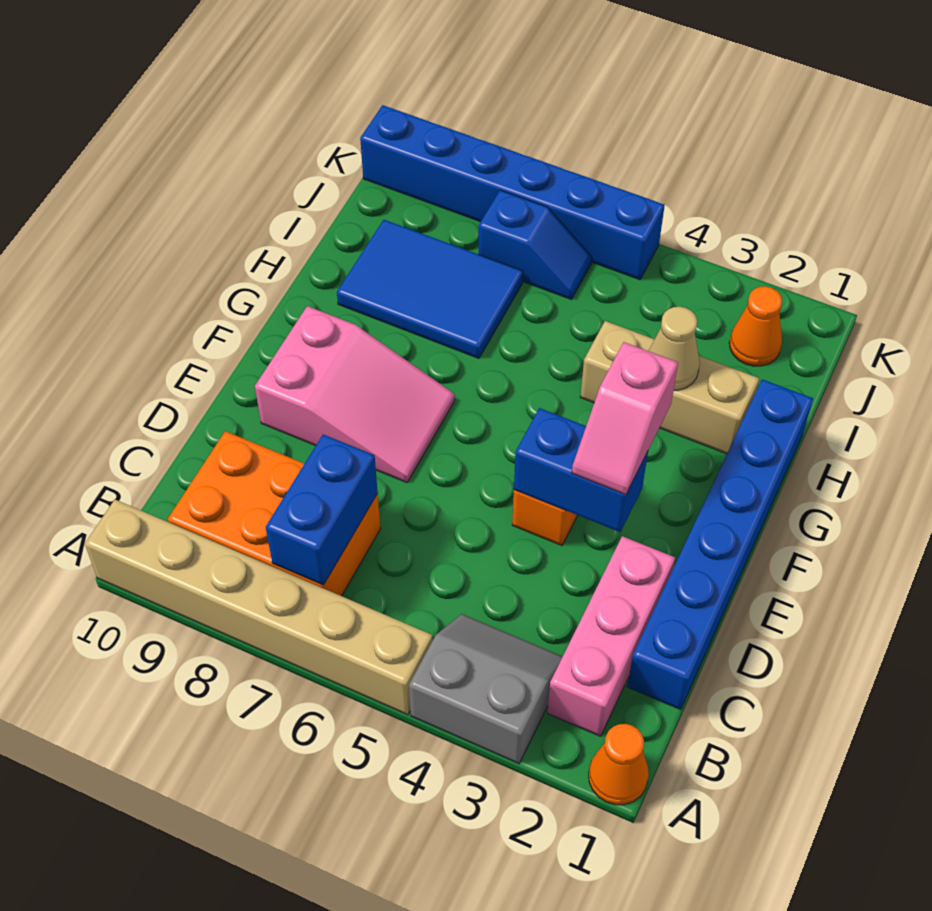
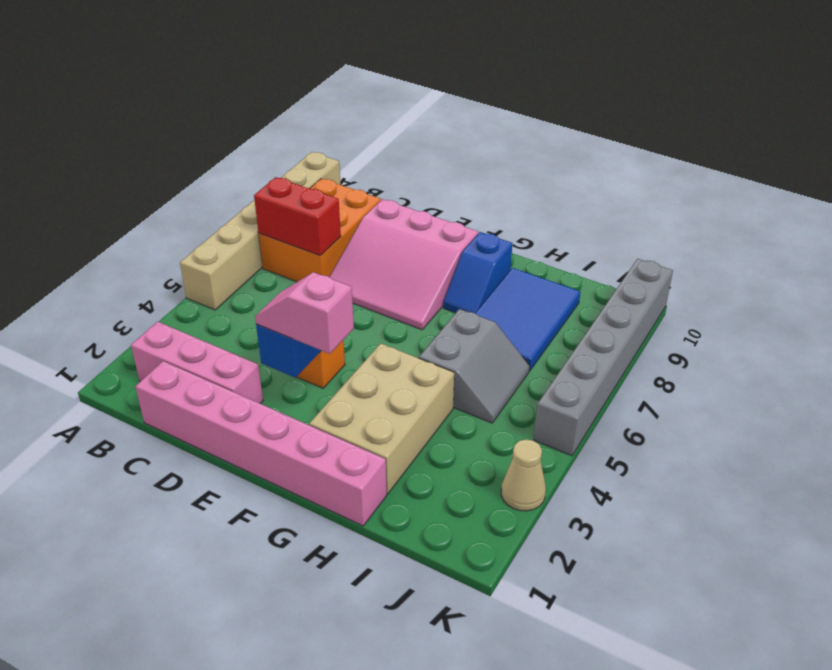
orange 1x1 cone [589,724,649,805] -> none
grey 2x2 slope [409,614,563,764] -> grey 2x2 slope moved to [419,309,530,423]
blue 1x2 brick [266,434,378,585] -> red 1x2 brick [254,177,341,256]
blue 1x6 brick [627,379,813,710] -> pink 1x6 brick [135,361,387,526]
pink 2x3 slope [255,306,455,483] -> pink 3x3 slope [330,199,478,330]
tan 1x3 brick [580,321,759,454] -> tan 2x3 brick [309,343,454,494]
tan 1x1 cone [649,307,700,390] -> tan 1x1 cone moved to [501,439,546,511]
orange 1x1 cone [729,286,782,366] -> none
blue 1x2 slope [478,190,592,299] -> blue 1x2 slope moved to [443,232,512,313]
blue 1x6 brick [360,105,665,280] -> grey 1x6 brick [534,259,673,456]

